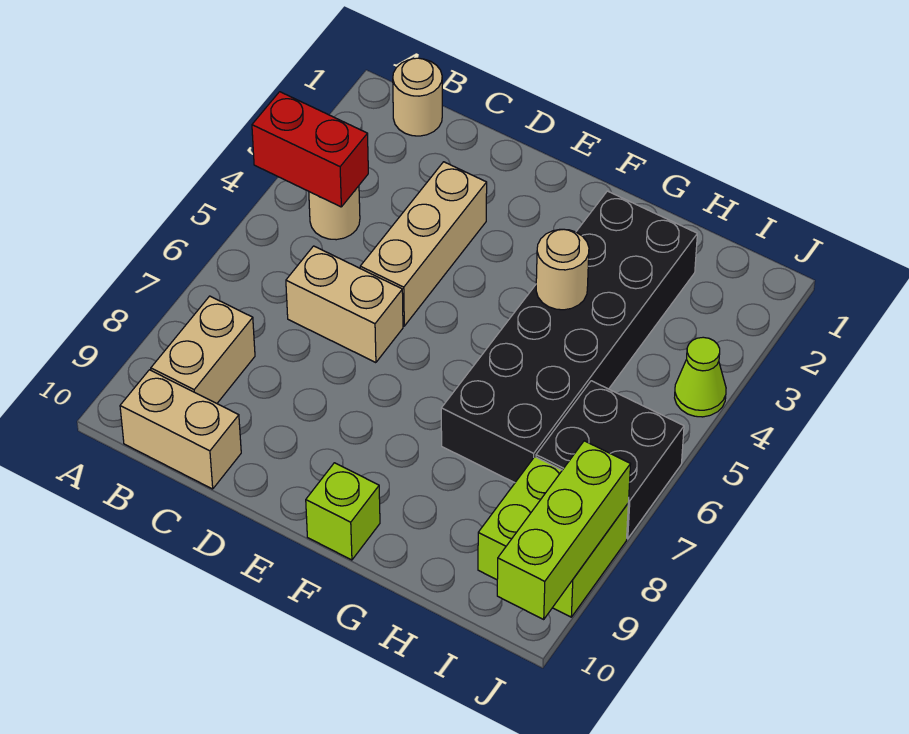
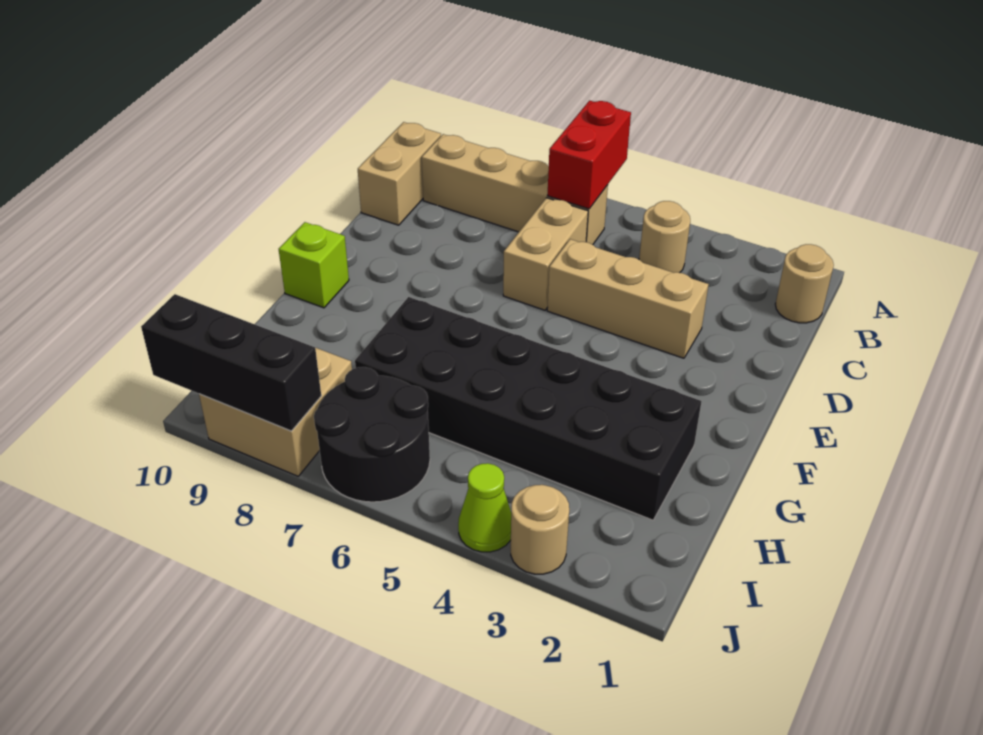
red 1x2 brick [252,92,368,207] -> red 1x2 brick moved to [547,101,631,209]
tan 1x2 brick [151,296,255,403] -> tan 1x4 brick [422,134,608,245]
tan 1x1 round brick [536,229,589,310] -> tan 1x1 round brick moved to [511,485,569,574]
black 2x2 brick [536,381,684,539] -> black 2x2 round brick [314,367,430,502]
lime 2x2 brick [478,457,628,617] -> tan 2x2 brick [199,348,352,476]
lime 1x3 brick [497,441,631,619] -> black 1x3 brick [141,294,321,431]

